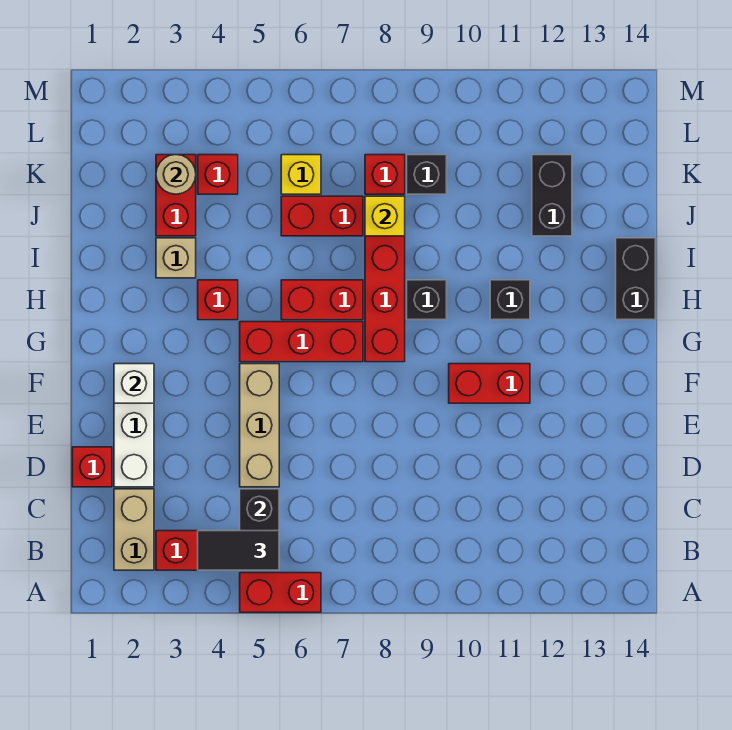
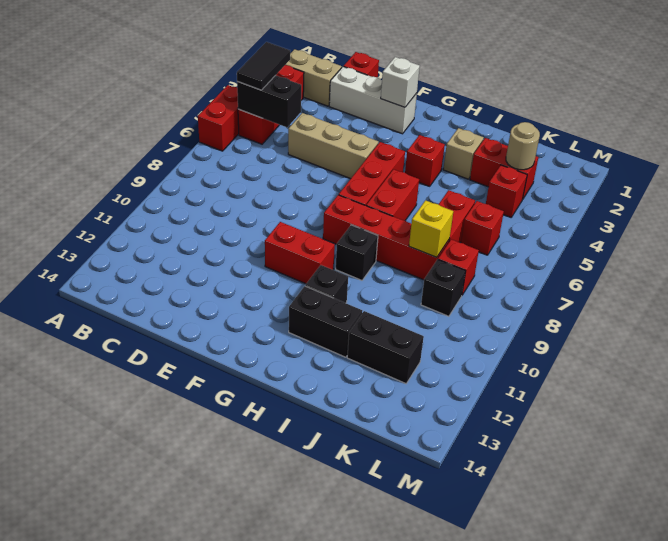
red 1x2 brick [449,364,530,403] -> red 1x2 brick turned to [265,222,335,284]
black 1x2 brick [616,238,656,320] -> black 1x2 brick moved to [289,286,362,357]
yellow 1x1 brick [281,155,321,194] -> red 1x1 brick [461,201,504,255]

